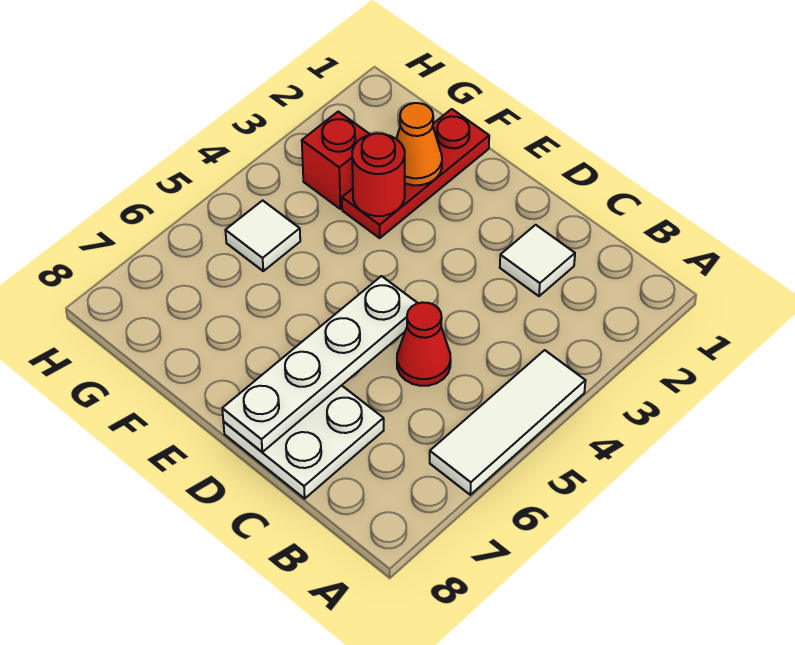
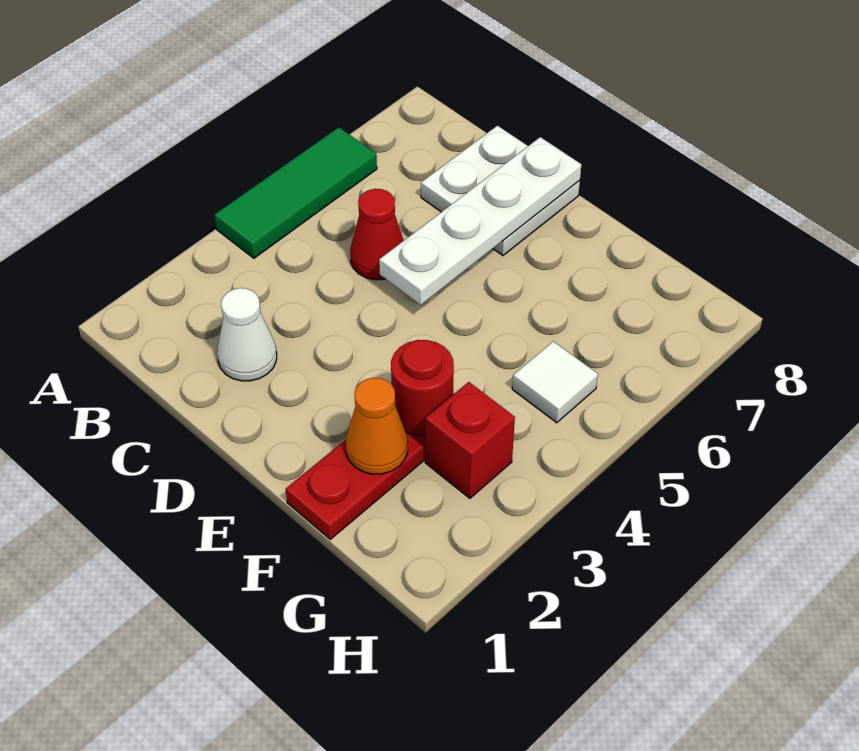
white 1x3 tile [430,350,585,495] -> green 1x3 tile [215,127,377,258]
white 1x1 tile [500,225,575,296] -> white 1x1 cone [217,288,277,381]

